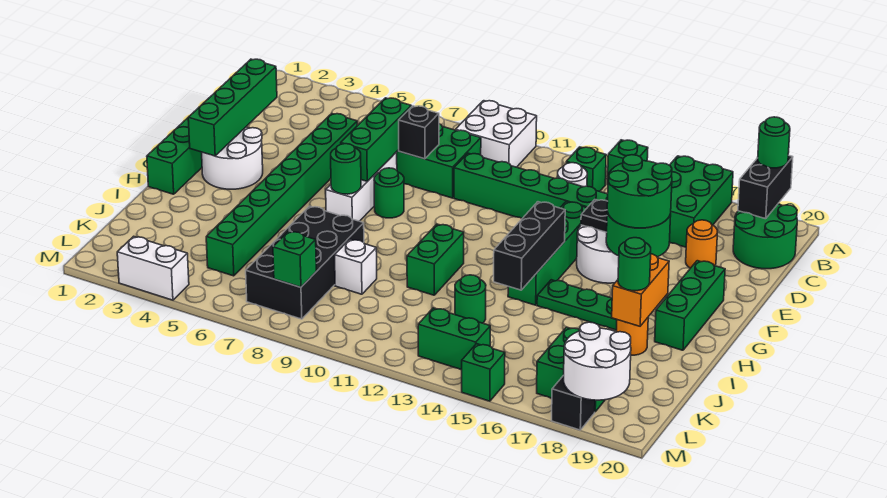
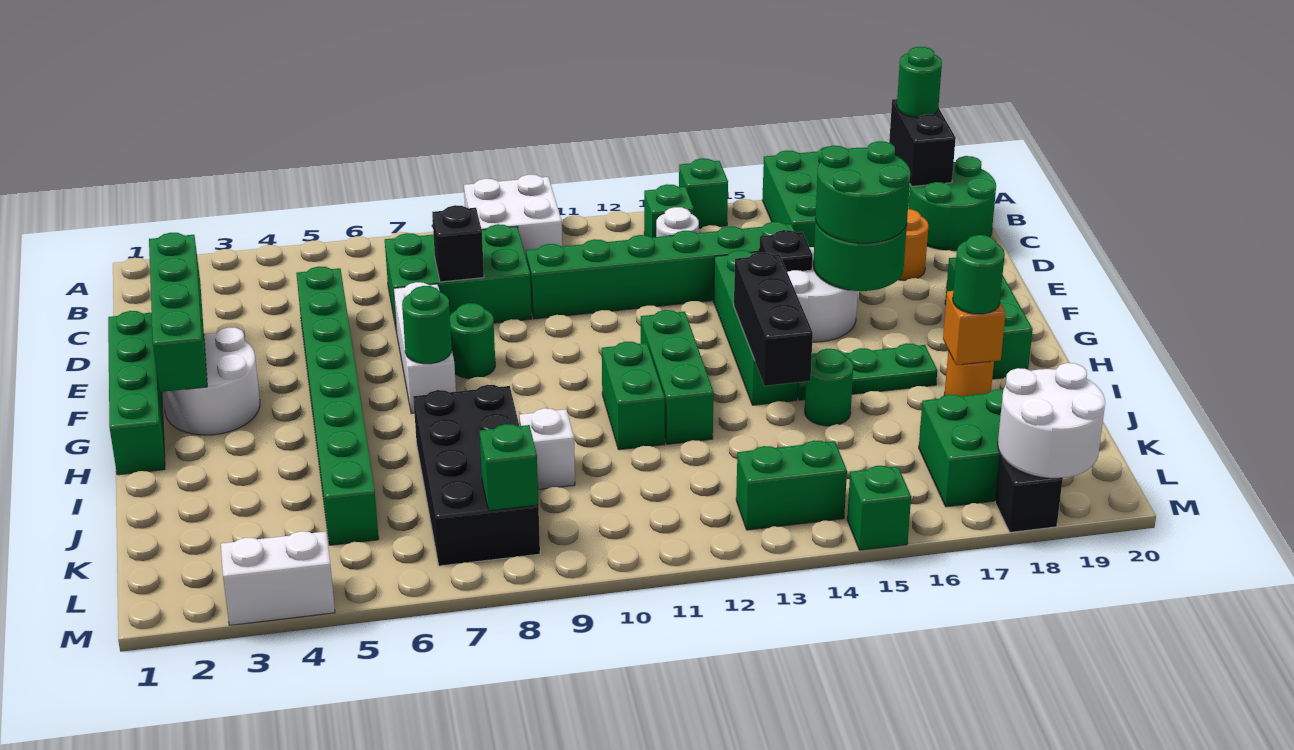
green 1x3 brick [341,98,411,181] -> green 1x3 brick moved to [641,310,714,444]
orange 1x2 brick [612,254,669,326] -> orange 1x1 brick [943,291,1006,365]
green 1x1 round brick [455,275,486,323] -> green 1x1 round brick moved to [805,349,853,426]

